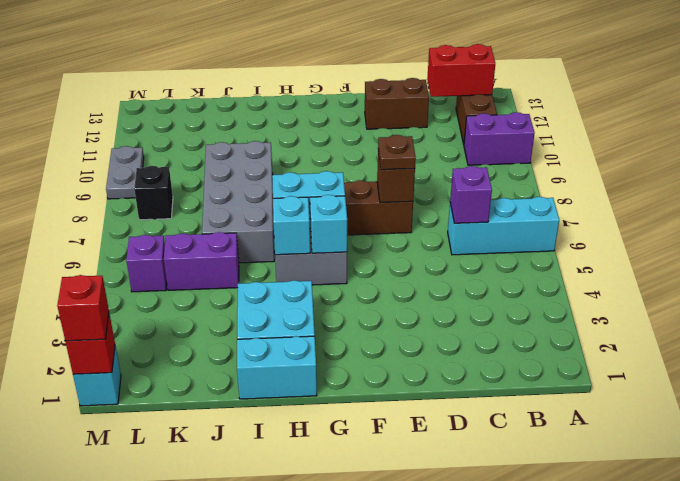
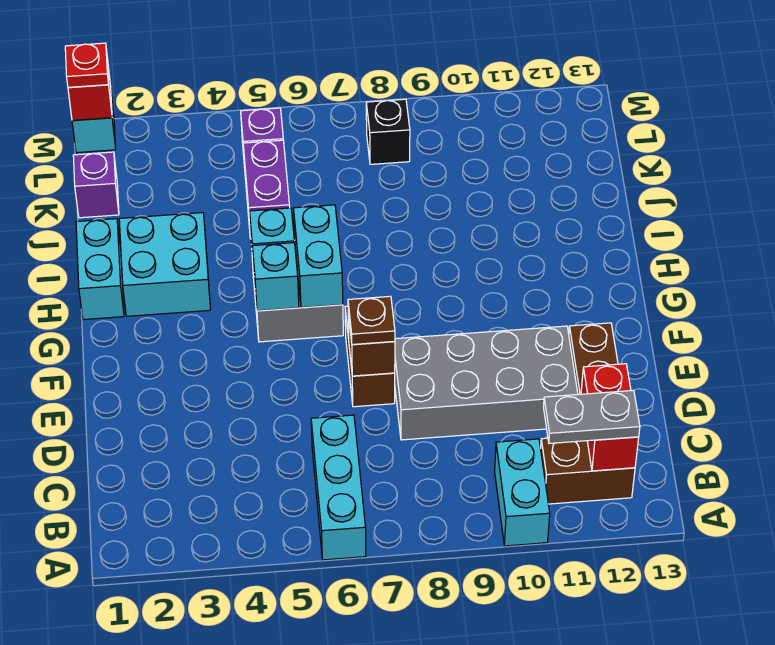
purple 1x2 brick [464,112,535,165] -> cyan 1x2 brick [495,439,550,546]
purple 1x1 brick [450,166,492,223] -> purple 1x1 brick moved to [73,152,119,218]
grey 2x4 brick [202,141,274,263] -> grey 2x4 brick moved to [395,326,578,440]
red 1x1 brick [57,275,109,341] -> red 1x1 plate [65,43,109,87]
grey 1x2 plate [106,146,144,199] -> grey 1x2 plate moved to [544,390,640,443]

